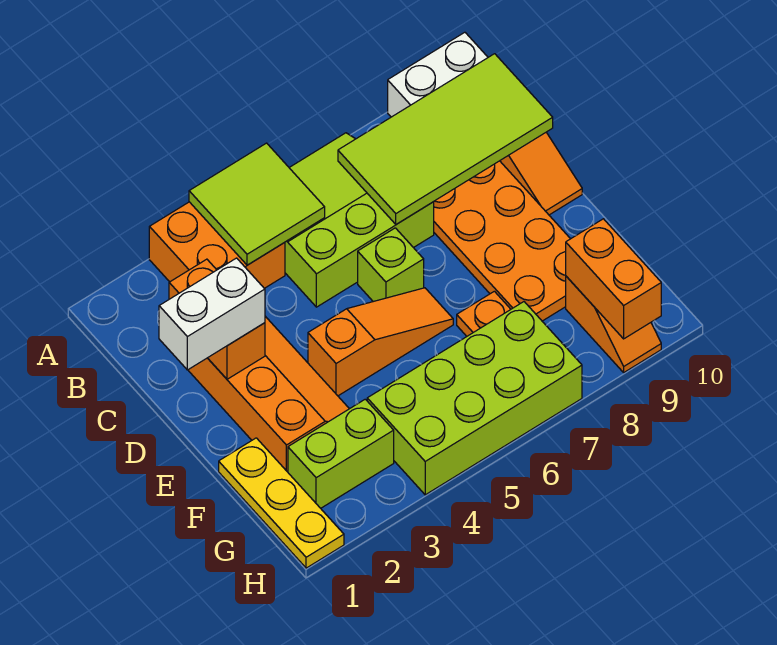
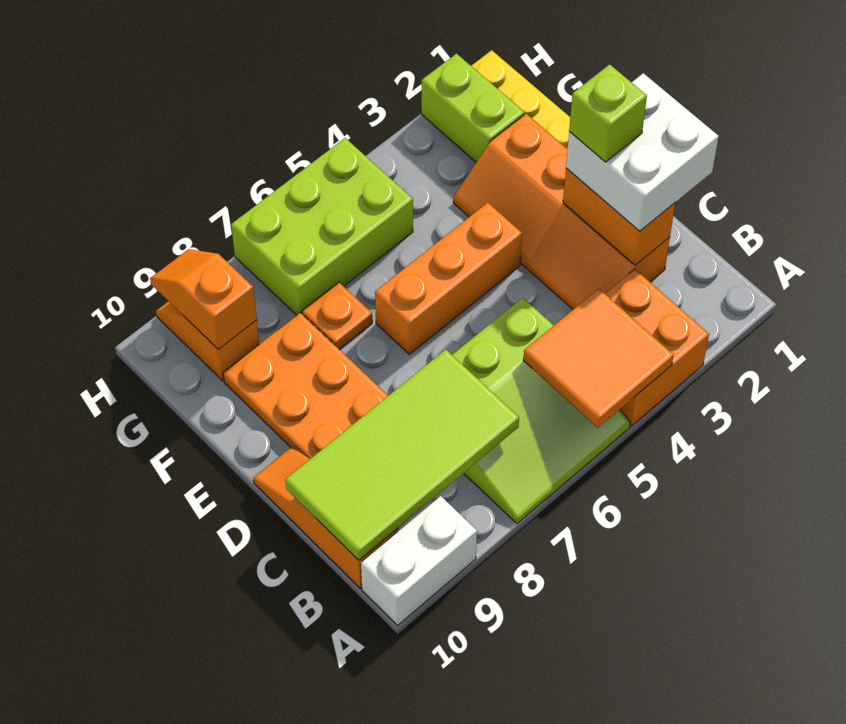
lime 2x2 tile [189,143,325,265] -> orange 2x2 tile [523,289,674,428]
white 1x2 brick [159,258,265,370] -> white 2x2 brick [566,73,719,231]
lime 1x1 brick [358,228,424,302] -> lime 1x1 brick moved to [569,64,647,162]
orange 1x3 slope [308,288,453,396] -> orange 1x3 brick [375,203,522,354]
lime 1x2 brick [288,399,394,508] -> lime 1x2 brick turned to [422,54,524,162]
lime 2x4 brick [367,302,582,495] -> lime 2x3 brick [231,138,413,315]
orange 1x2 brick [566,219,661,339] -> orange 1x2 slope [150,249,257,349]

